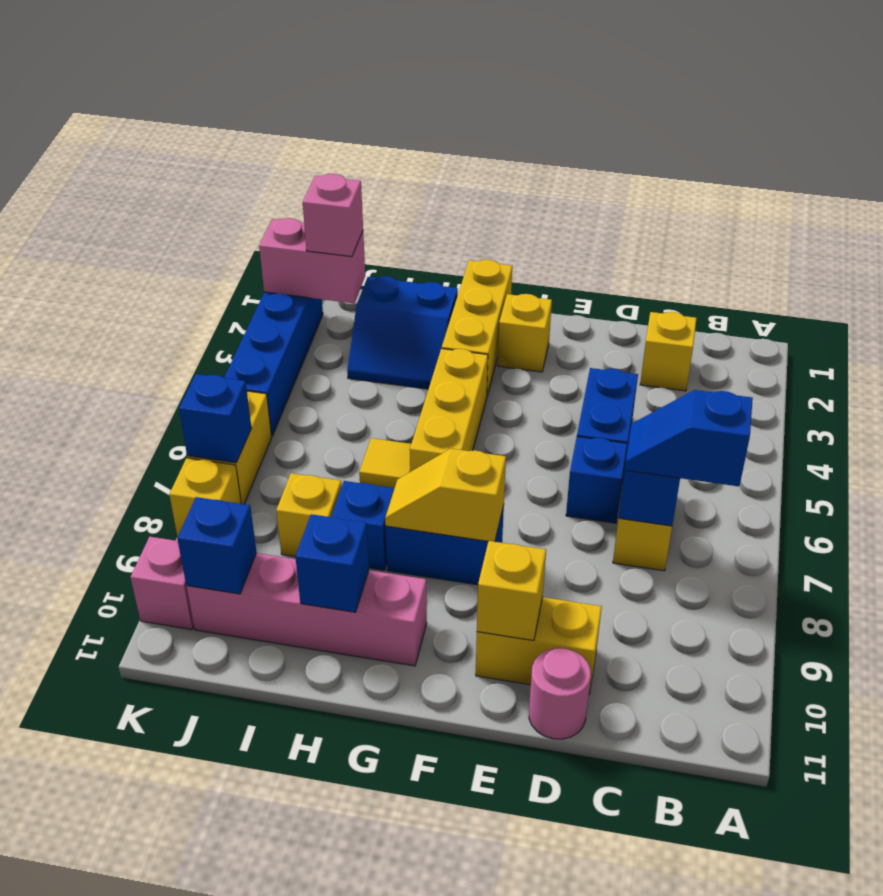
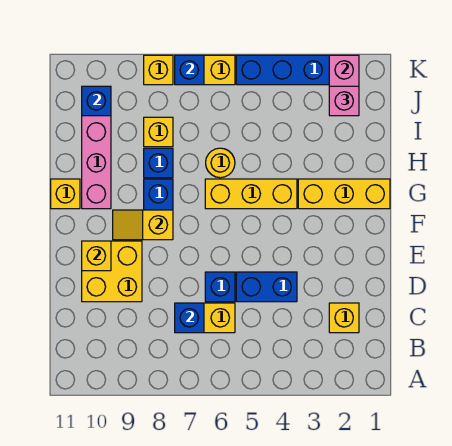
blue 1x2 slope [625,390,753,486] -> none
yellow 1x2 brick [476,597,602,694] -> yellow 2x2 brick [82,241,142,302]
pink 1x1 round brick [529,648,591,739] -> none
yellow 1x1 brick [498,294,552,372] -> yellow 1x1 brick moved to [51,179,80,209]
yellow 1x2 slope [385,449,506,542] -> yellow 1x2 slope turned to [113,210,173,240]
blue 2x2 slope [347,276,458,389] -> none
yellow 1x1 tile [359,438,411,488] -> yellow 1x1 round brick [206,148,235,178]
blue 1x1 brick [295,514,369,612] -> none
pink 1x1 brick [130,537,194,630] -> none

